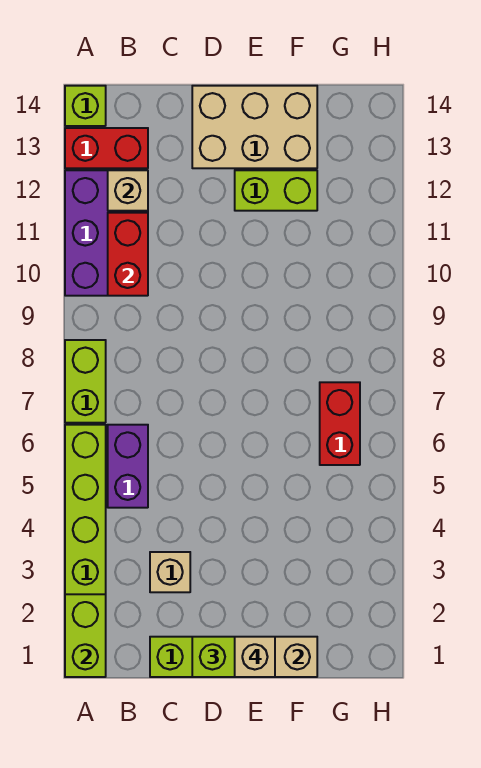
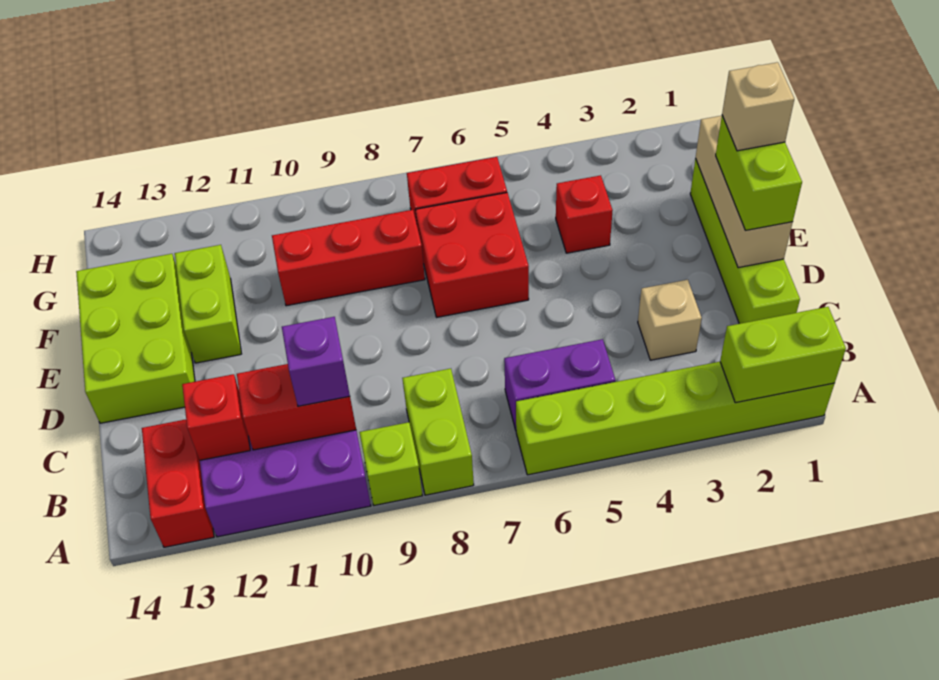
lime 1x2 brick [65,340,106,423] -> lime 1x2 brick turned to [402,369,474,495]
lime 1x1 brick [65,86,106,126] -> lime 1x1 brick moved to [359,422,422,505]
none -> purple 1x1 brick [282,317,350,406]
tan 1x1 brick [108,170,148,211] -> red 1x1 brick [182,374,250,460]
tan 2x3 brick [192,86,317,168] -> lime 2x3 brick [76,254,195,423]
none -> red 2x2 brick [415,193,529,317]
none -> red 1x1 brick [556,175,613,253]
none -> red 1x3 brick [272,210,425,306]

